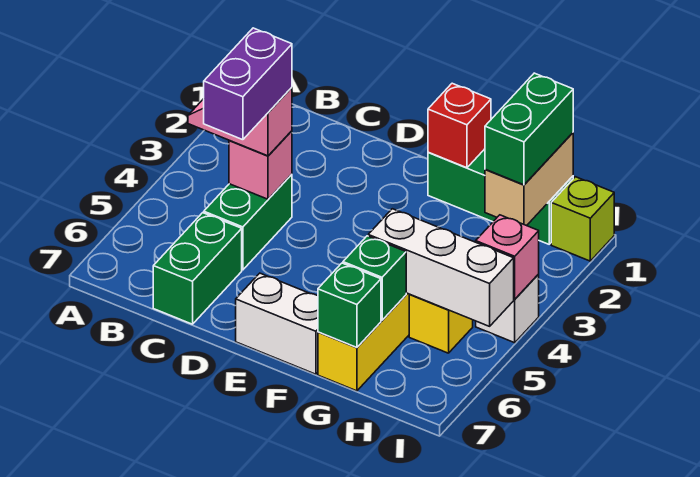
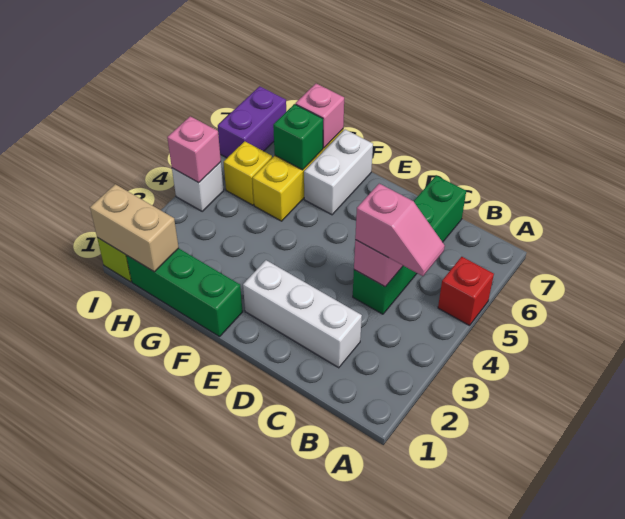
purple 1x2 brick [204,28,292,140] -> purple 1x2 brick moved to [218,86,286,158]
white 1x2 brick [236,273,318,374] -> white 1x2 brick turned to [304,130,373,215]
red 1x1 brick [428,83,491,168] -> red 1x1 brick moved to [438,257,494,326]
white 1x3 brick [368,209,514,326] -> white 1x3 brick moved to [243,260,362,368]
green 1x1 brick [318,263,381,347] -> pink 1x1 brick [295,84,344,148]
tan 1x2 brick [485,133,573,226] -> tan 1x2 brick turned to [90,184,179,272]
green 1x2 brick [485,73,573,185] -> none

